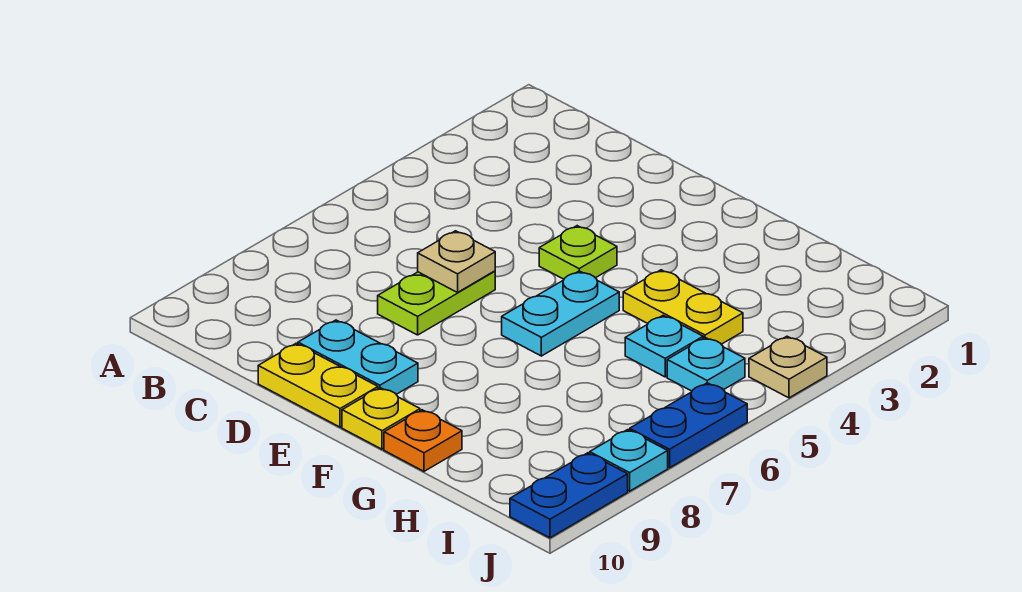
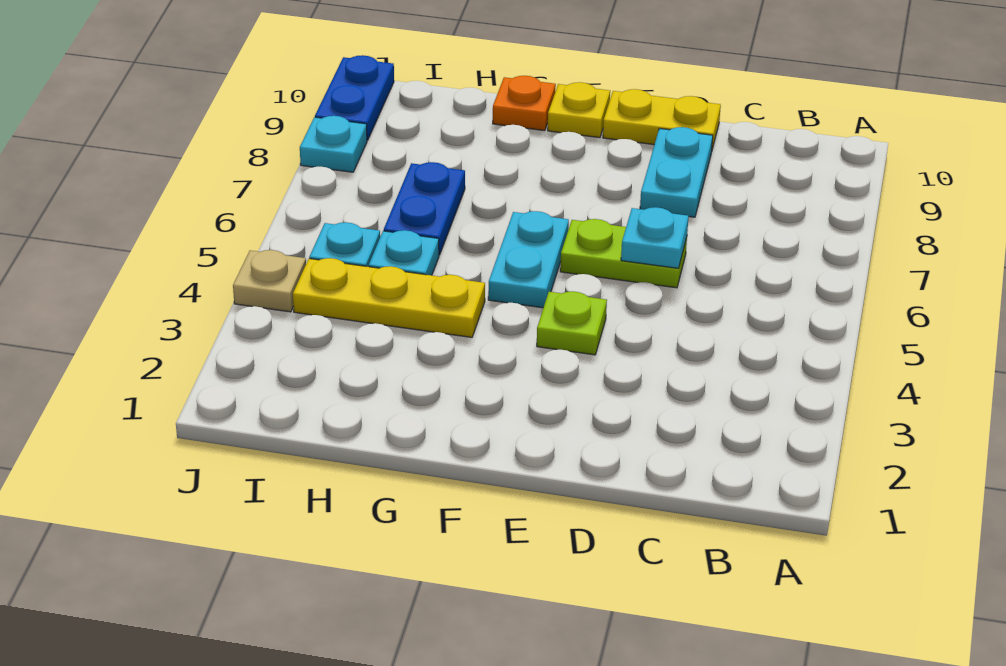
lime 1x2 plate [378,271,495,335] -> lime 1x2 plate turned to [560,219,687,288]
tan 1x1 plate [418,231,495,292] -> cyan 1x1 plate [621,207,689,268]
cyan 1x2 plate [298,320,418,394] -> cyan 1x2 plate turned to [640,127,713,217]
yellow 1x2 plate [623,270,743,344] -> yellow 1x3 plate [293,258,485,337]
blue 1x2 plate [630,383,747,468] -> blue 1x2 plate moved to [384,162,465,255]

